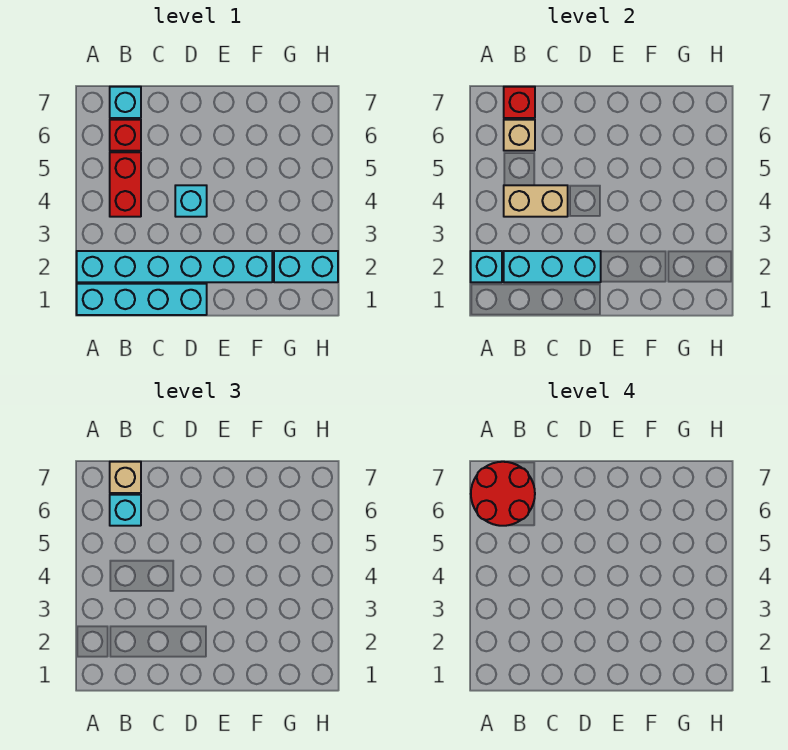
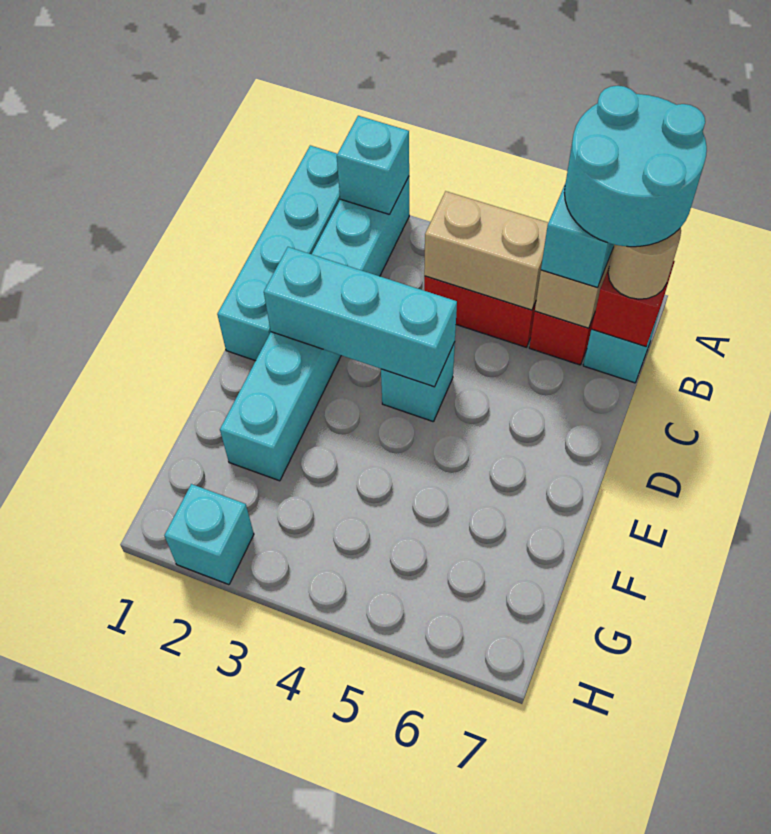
red 2x2 round brick [471,462,535,526] -> cyan 2x2 round brick [564,86,707,247]
cyan 1x3 brick [504,251,601,282] -> cyan 1x3 brick turned to [264,247,457,387]
tan 1x2 brick [504,185,568,217] -> tan 1x2 brick turned to [424,191,548,310]
tan 1x1 brick [110,462,141,493] -> tan 1x1 round brick [608,228,681,299]
cyan 1x2 brick [274,251,338,282] -> cyan 1x1 brick [164,484,254,585]

